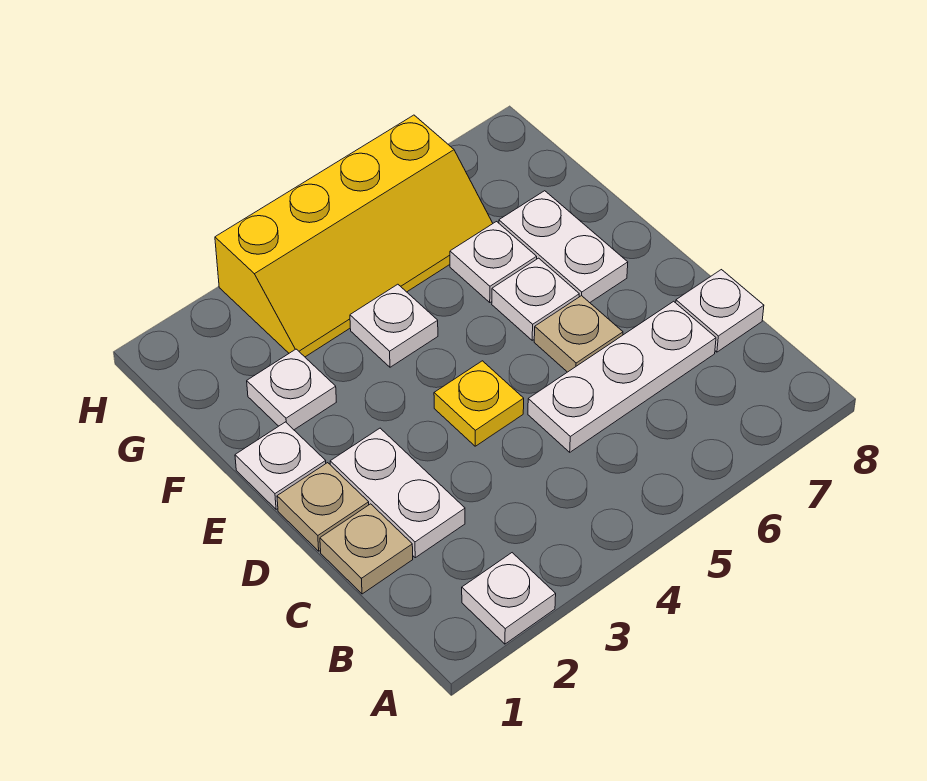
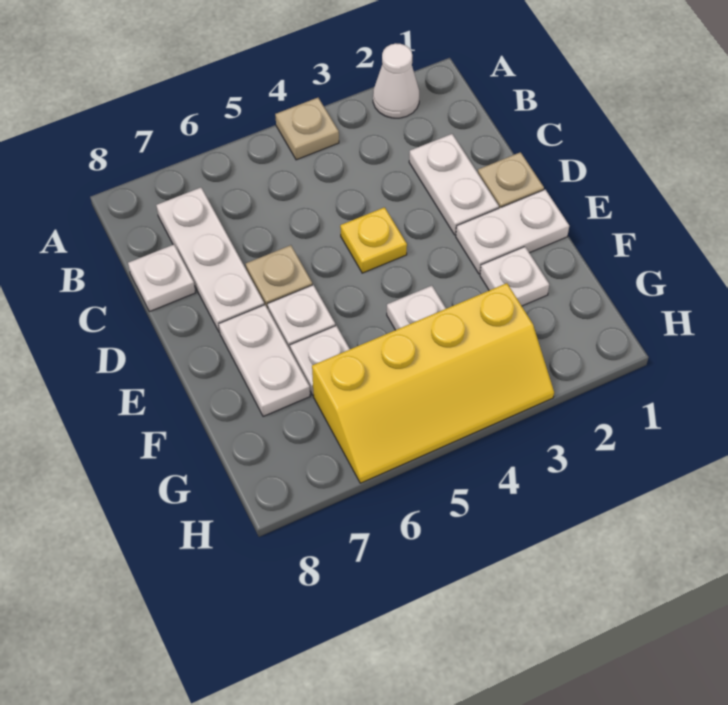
white 1x1 plate [462,553,556,644] -> white 1x1 cone [373,43,419,118]
tan 1x1 plate [320,504,413,594] -> tan 1x1 plate moved to [275,98,339,160]
white 1x3 plate [528,301,716,452] -> white 1x3 plate turned to [156,188,264,332]
white 1x1 plate [235,422,326,509] -> white 1x2 plate [456,190,569,274]
yellow 2x4 slope [215,115,493,357] -> yellow 2x4 slope turned to [312,283,554,483]

